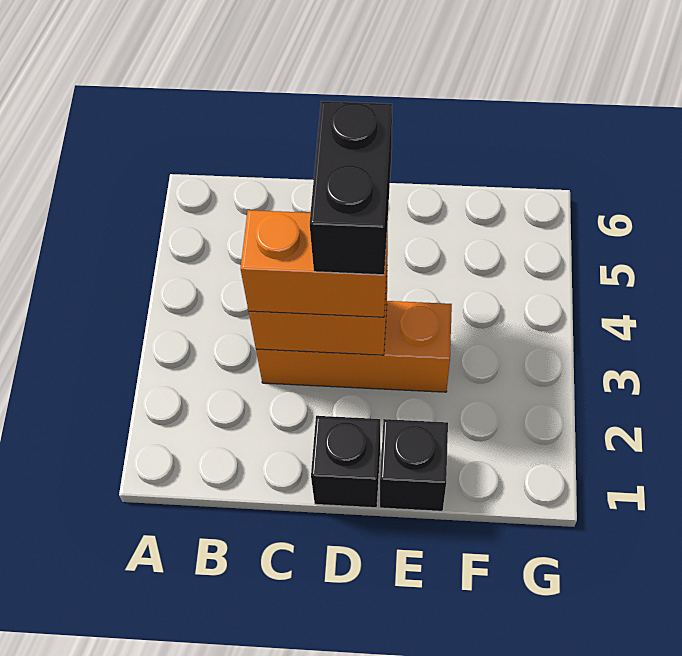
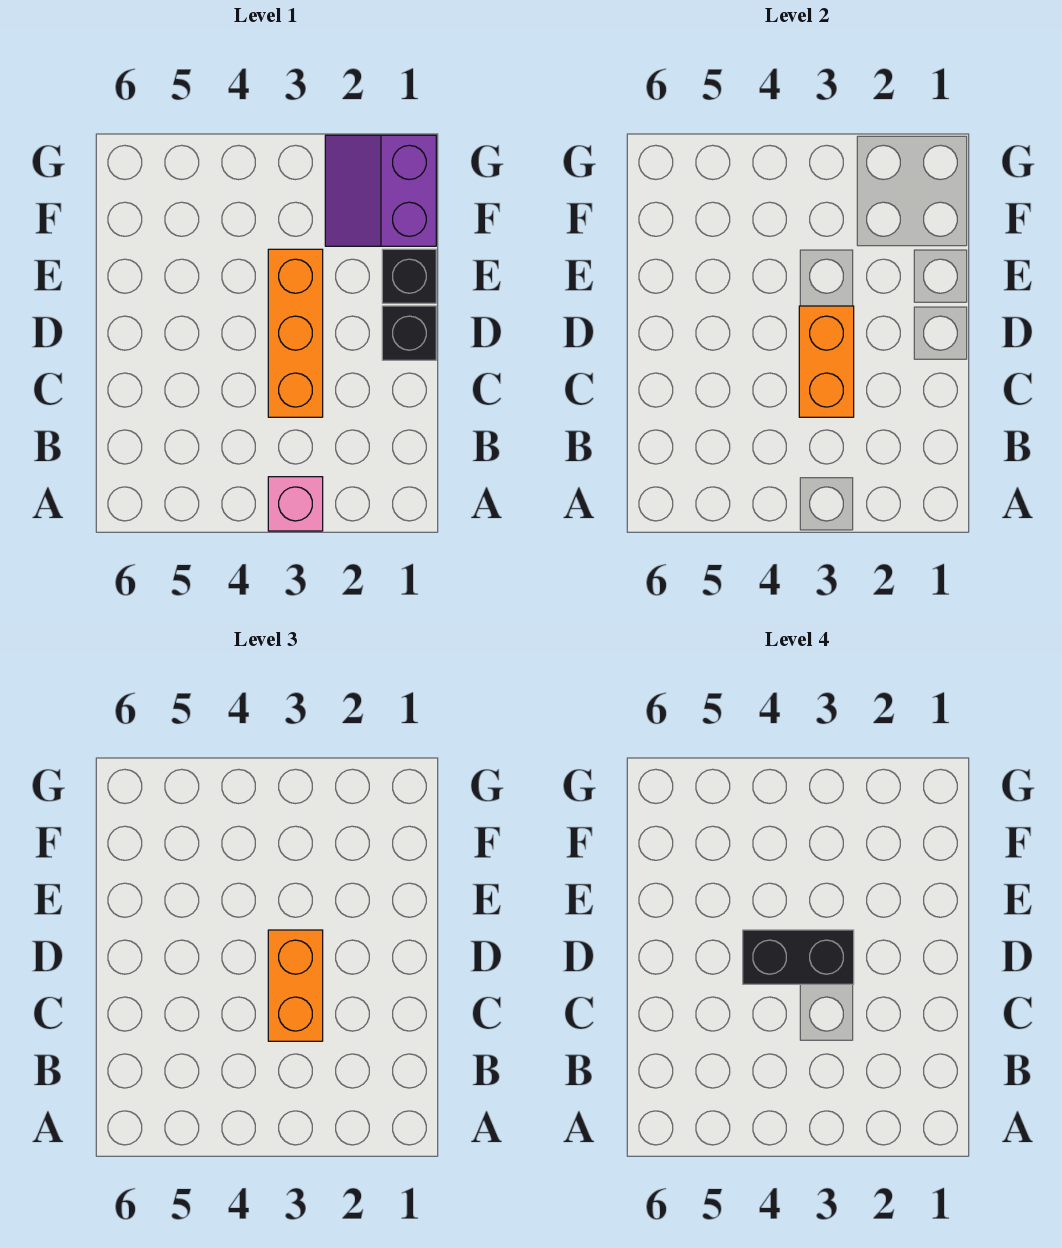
none -> pink 1x1 brick [268,477,323,531]
none -> purple 2x2 slope [325,135,436,246]

